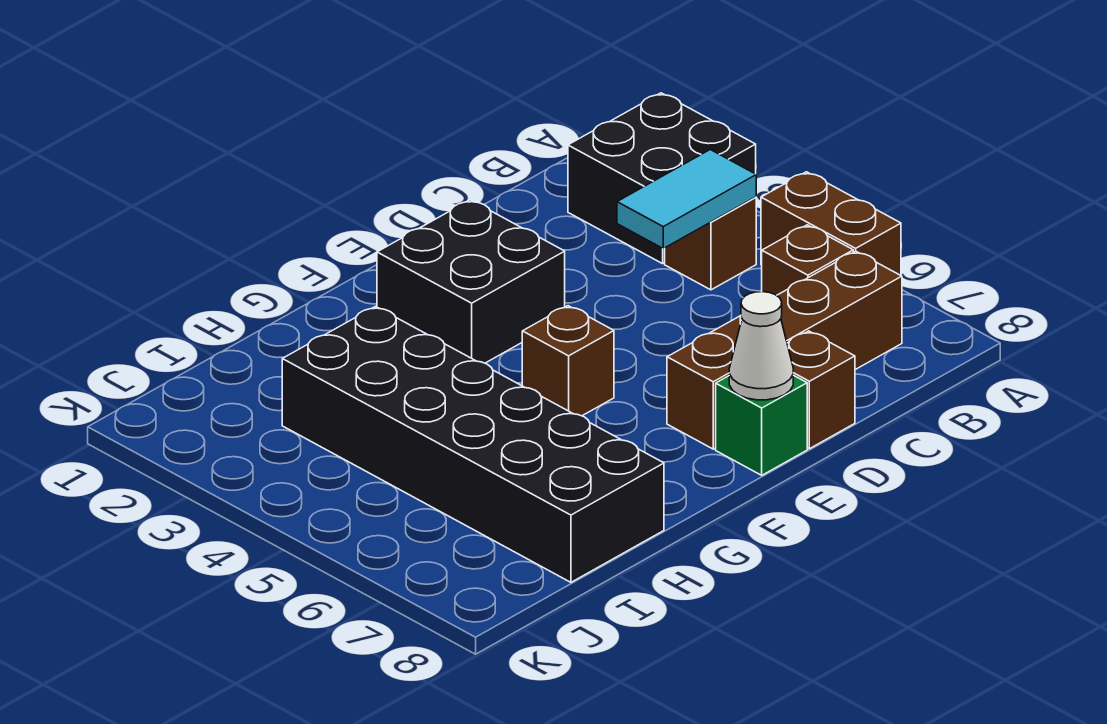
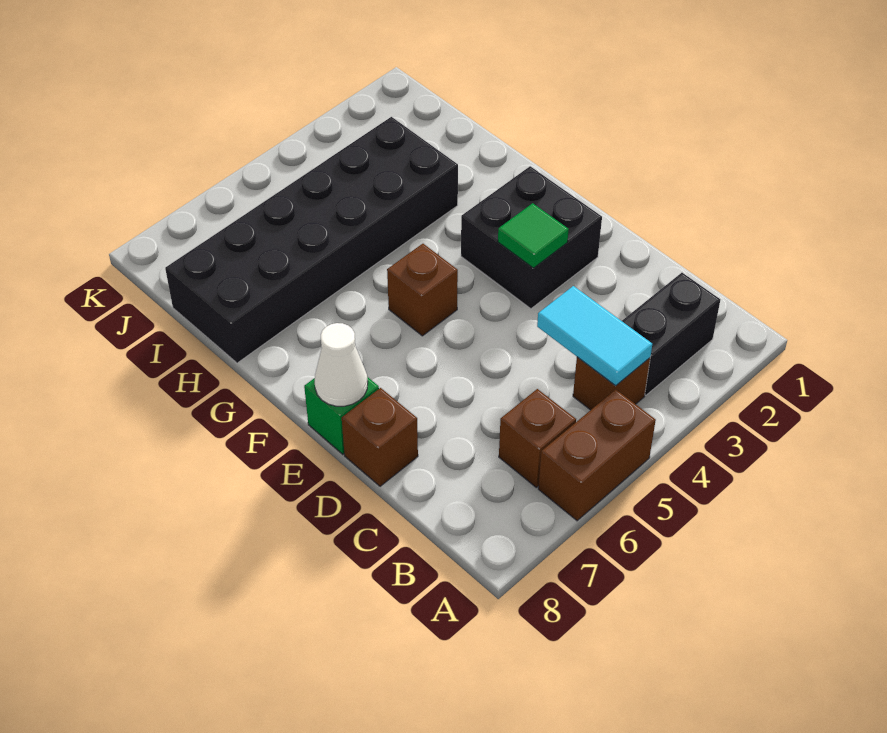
black 2x2 brick [568,93,756,264] -> black 1x2 brick [622,273,720,395]
brown 1x4 brick [667,251,902,449] -> none
none -> green 1x1 tile [498,203,569,268]

